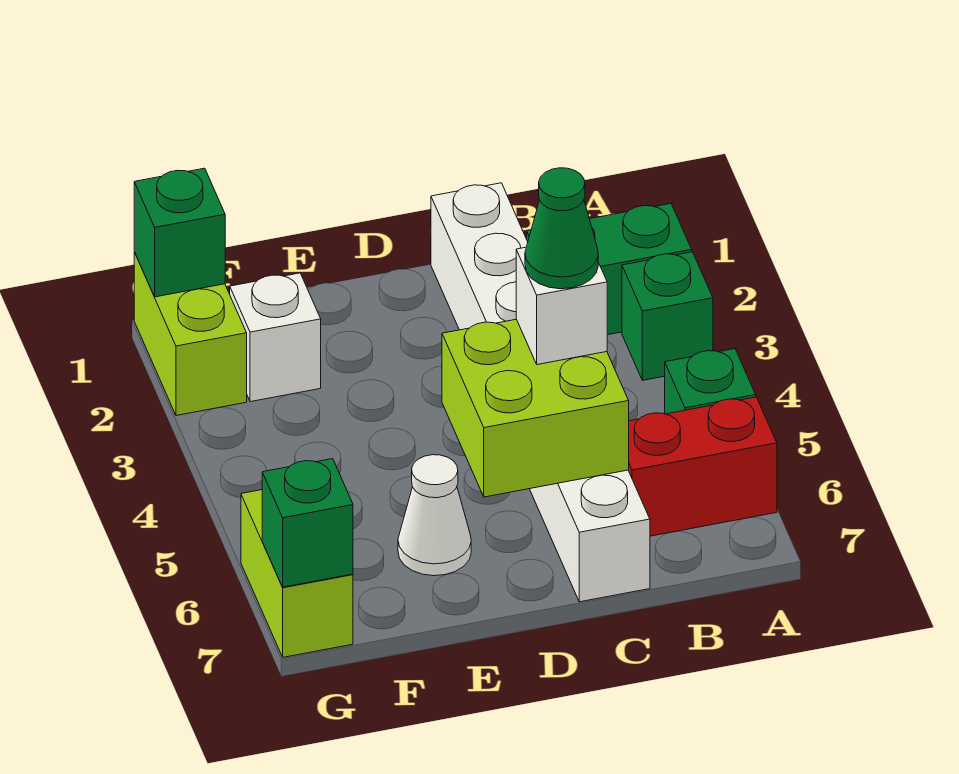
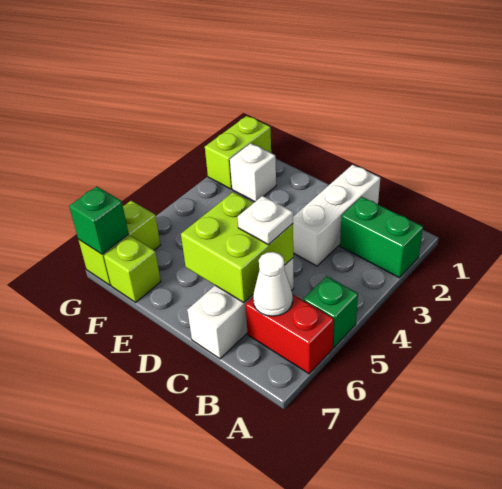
green 1x1 brick [622,252,713,380] -> none
white 1x1 brick [516,247,607,365] -> white 1x1 plate [238,196,293,245]
green 1x1 cone [525,168,598,289] -> none
white 1x1 cone [398,455,471,576] -> white 1x1 cone moved to [253,252,293,316]
none -> lime 1x1 brick [104,236,161,302]
green 1x1 brick [134,168,225,297] -> none

